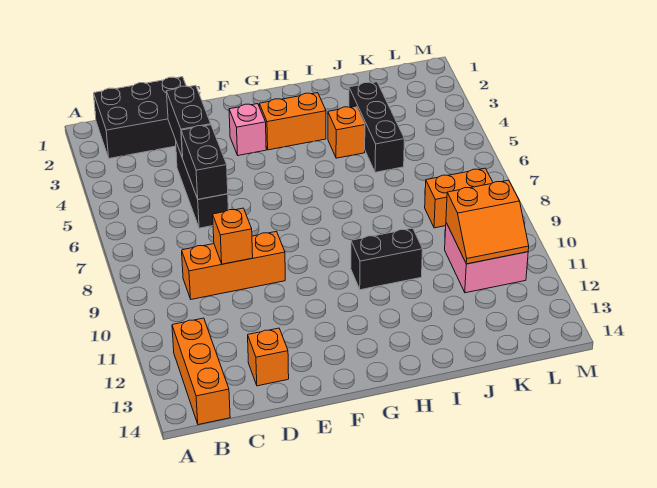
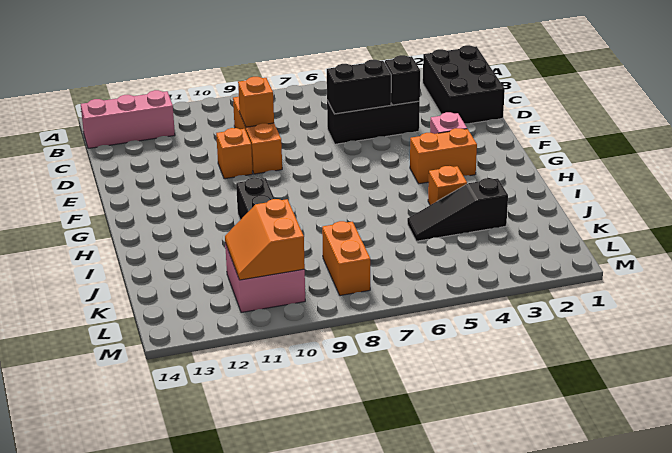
orange 1x3 brick [172,318,230,425] -> pink 1x3 brick [81,90,175,149]
black 1x2 brick [166,85,211,158] -> black 1x1 brick [385,55,420,105]
orange 1x1 brick [248,328,289,386] -> orange 1x1 brick moved to [216,128,253,179]
orange 1x2 brick [259,93,326,150] -> orange 1x2 brick turned to [410,128,477,184]
black 1x3 brick [349,82,404,172] -> black 1x3 slope [407,178,508,241]

